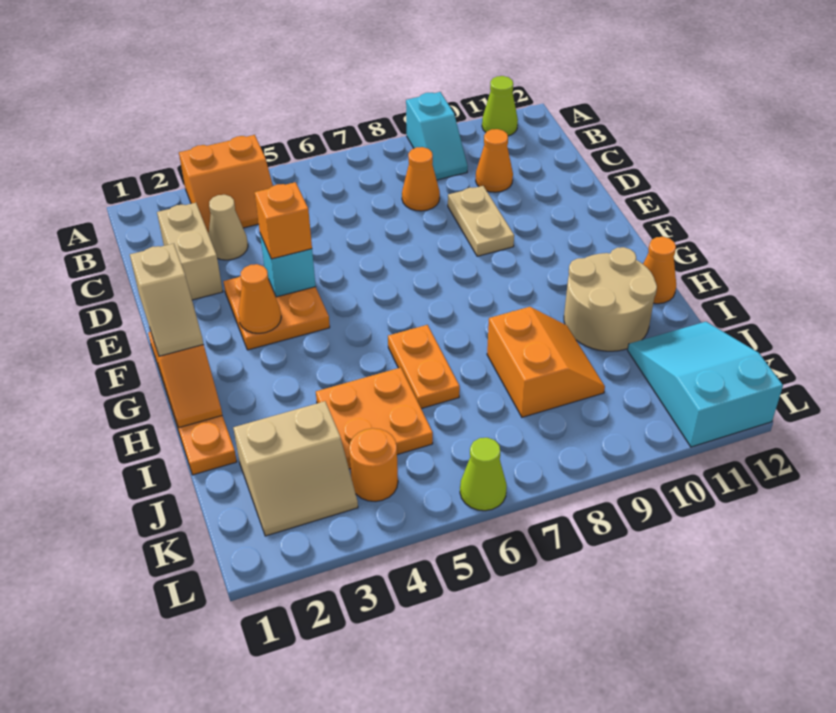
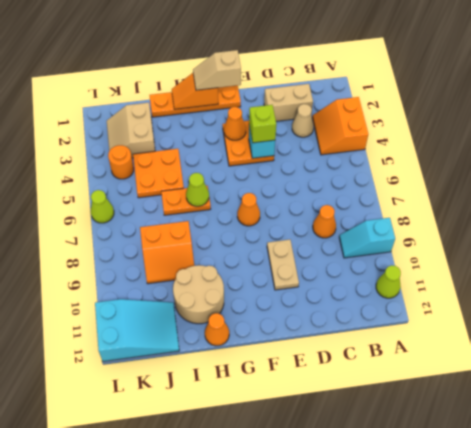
orange 1x1 cone [476,129,513,192] -> orange 1x1 cone moved to [237,193,260,226]
tan 1x2 plate [448,186,514,256] -> tan 1x2 plate turned to [267,240,299,290]
orange 1x1 brick [255,182,312,259] -> lime 1x1 brick [249,105,276,143]
none -> lime 1x1 cone [186,173,209,206]

